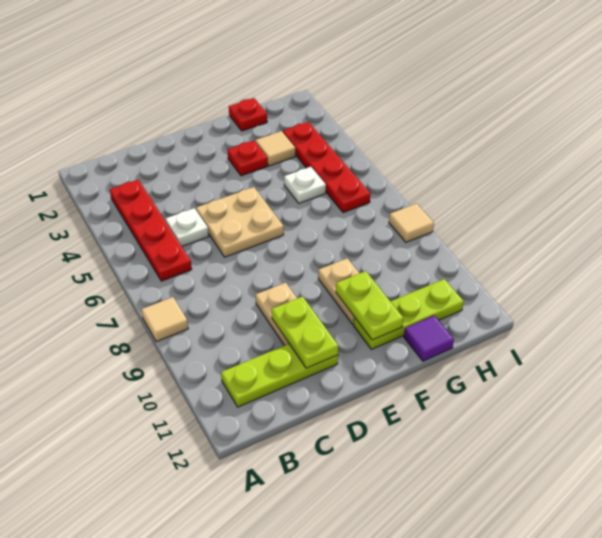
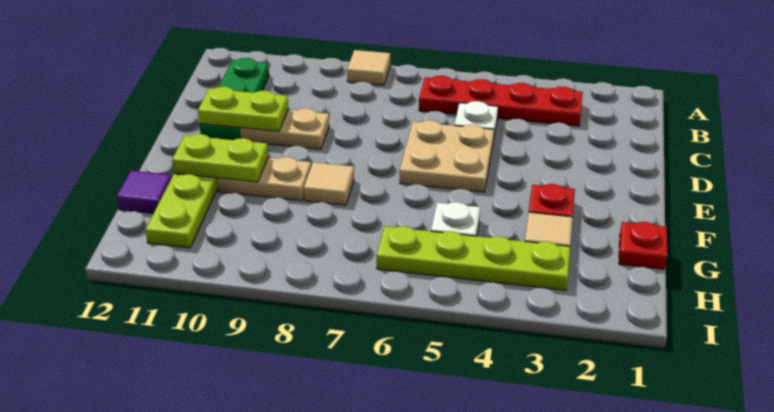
lime 1x3 plate [221,344,338,407] -> green 1x3 plate [199,58,269,140]
red 1x4 plate [283,122,370,213] -> lime 1x4 plate [377,226,570,290]
tan 1x1 tile [389,203,434,242] -> tan 1x1 tile moved to [304,162,354,205]

